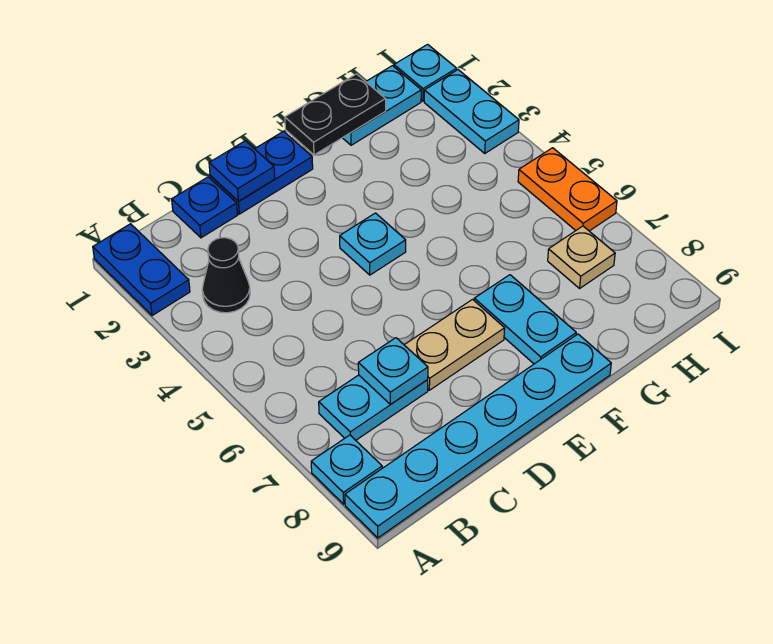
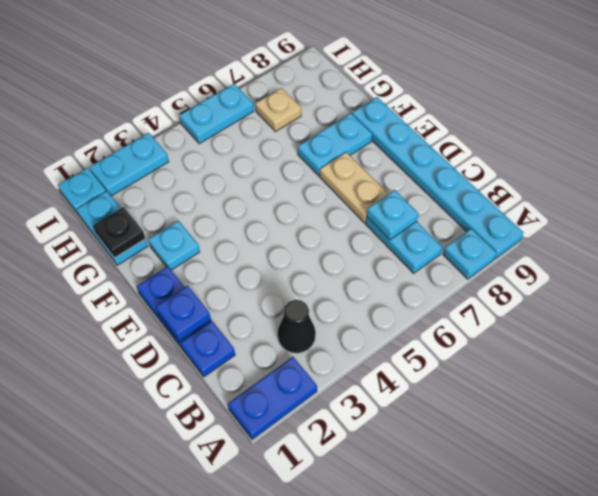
cyan 1x1 plate [340,213,406,275] -> cyan 1x1 plate moved to [148,221,200,270]
black 1x2 plate [285,74,386,155] -> black 1x1 plate [93,207,145,258]
orange 1x2 plate [518,148,617,231] -> cyan 1x2 plate [179,84,254,144]

